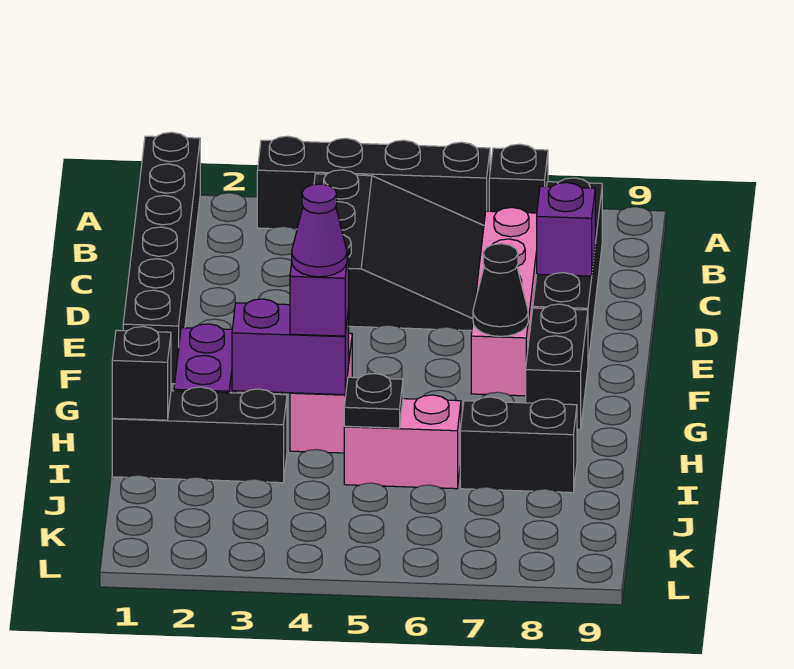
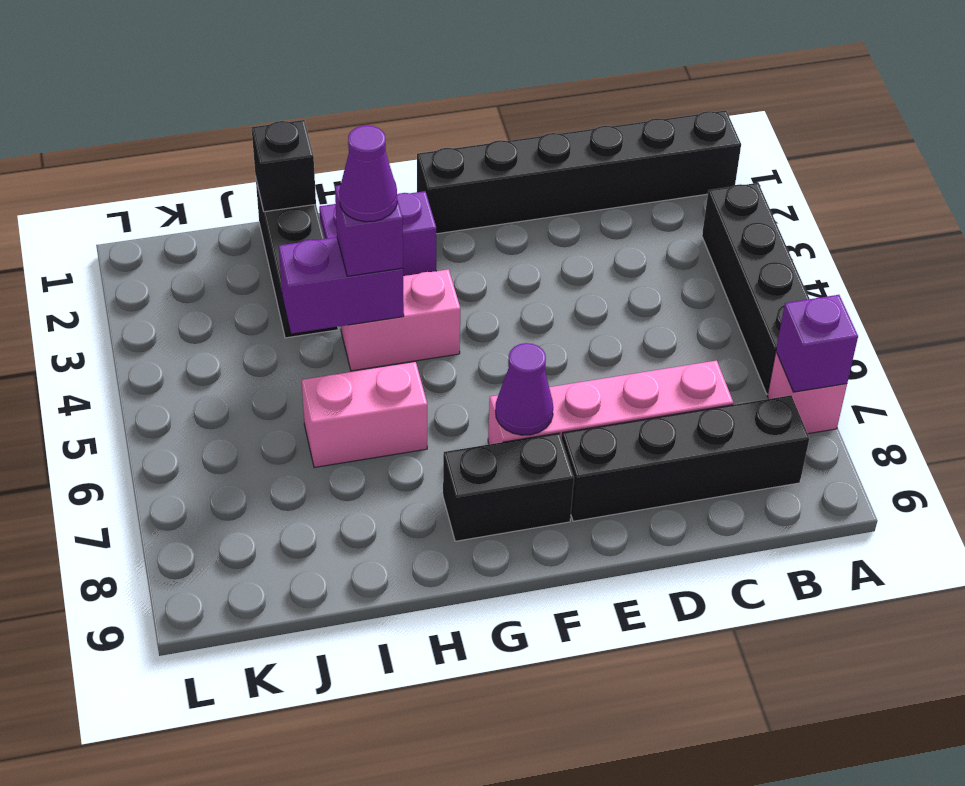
black 1x1 brick [489,144,548,213] -> pink 1x1 brick [767,352,847,434]
black 3x3 slope [314,170,484,331] -> none
purple 1x1 brick [537,183,595,276] -> purple 1x1 brick moved to [776,295,858,392]
black 1x1 cone [473,244,528,336] -> purple 1x1 cone [496,343,553,435]
purple 1x2 brick [232,299,349,395] -> purple 1x2 brick turned to [279,237,404,334]
pink 1x2 brick [344,395,461,489] -> pink 1x2 brick turned to [302,362,427,468]
black 1x1 plate [344,374,403,428] -> none
black 1x2 brick [460,397,577,493] -> none

